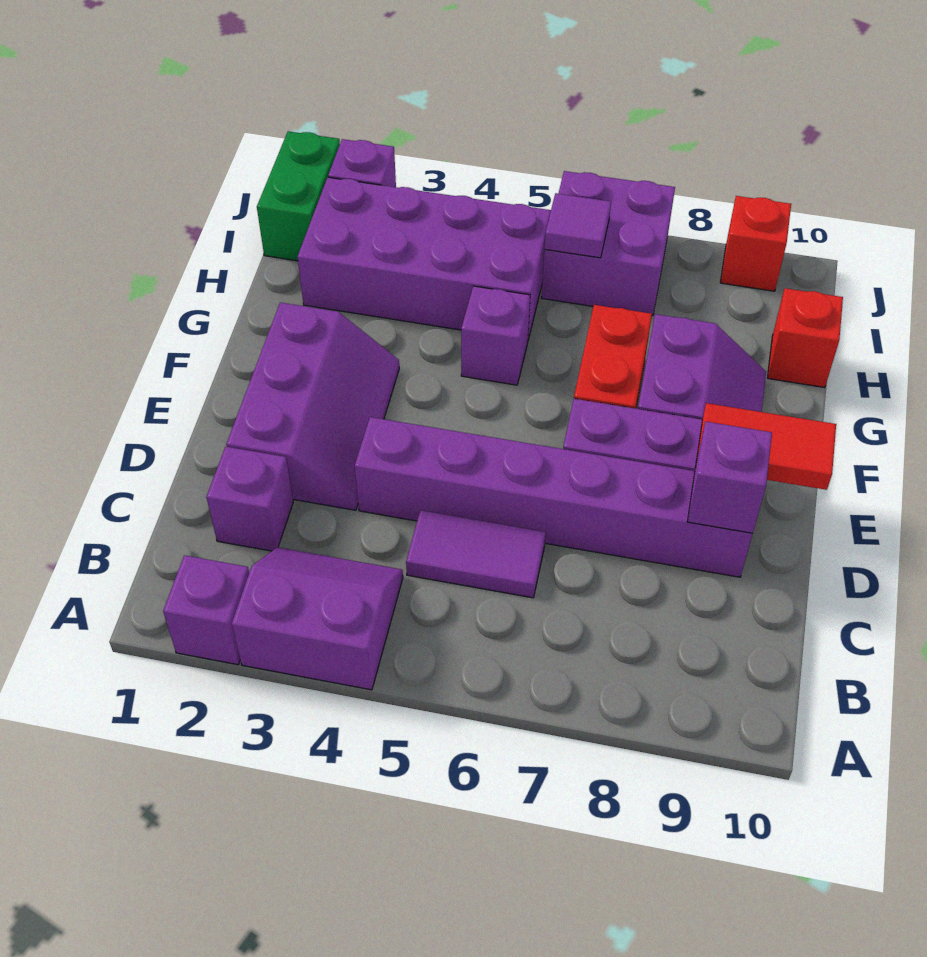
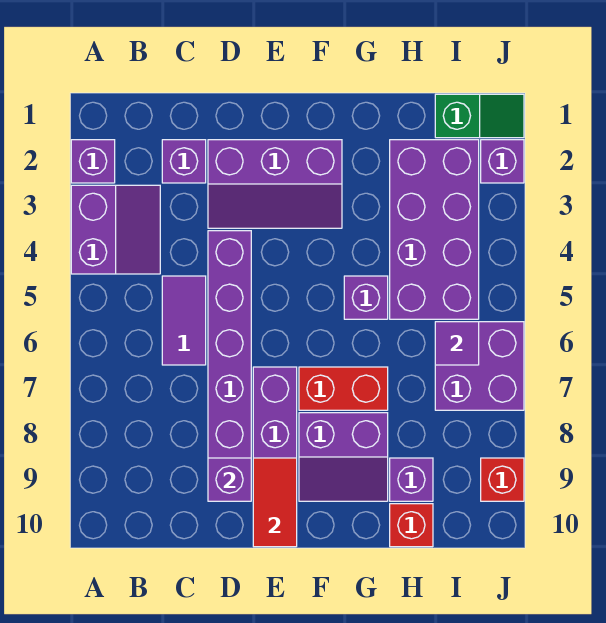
none -> purple 1x1 brick [390,458,433,501]
green 1x2 brick [257,131,340,261] -> green 1x2 slope [435,94,524,138]

